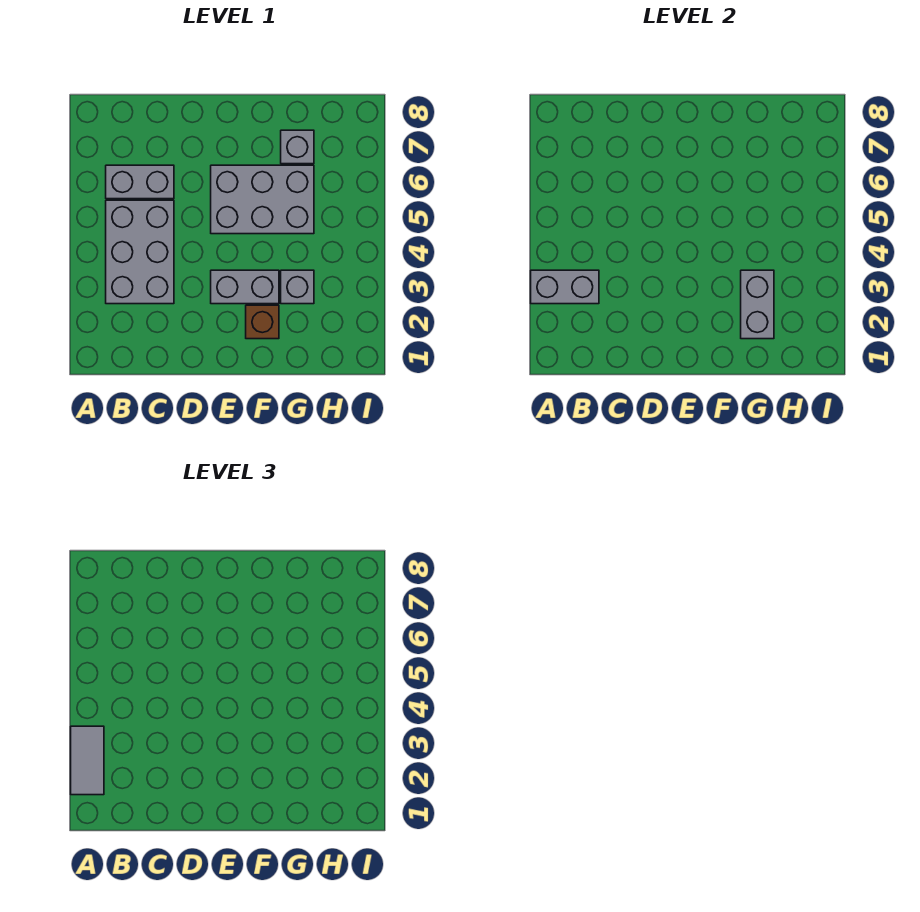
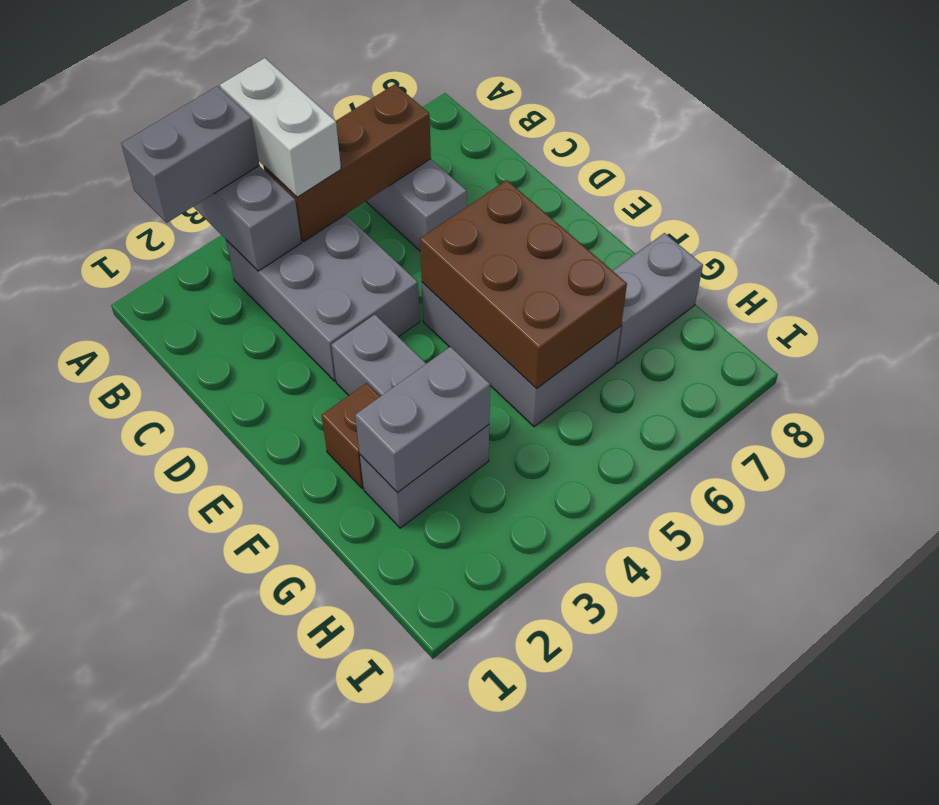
grey 1x2 tile [71,726,104,795] -> grey 1x2 brick [121,86,259,223]
none -> white 1x2 brick [220,58,341,197]
grey 2x3 brick [106,200,174,304] -> grey 2x3 brick turned to [226,214,420,381]
none -> brown 1x3 brick [264,84,431,241]
none -> brown 2x3 brick [420,180,627,389]
grey 1x1 brick [281,270,314,304] -> grey 1x2 brick [360,425,489,528]
grey 1x1 brick [281,130,314,164] -> grey 1x2 brick [613,233,703,363]

